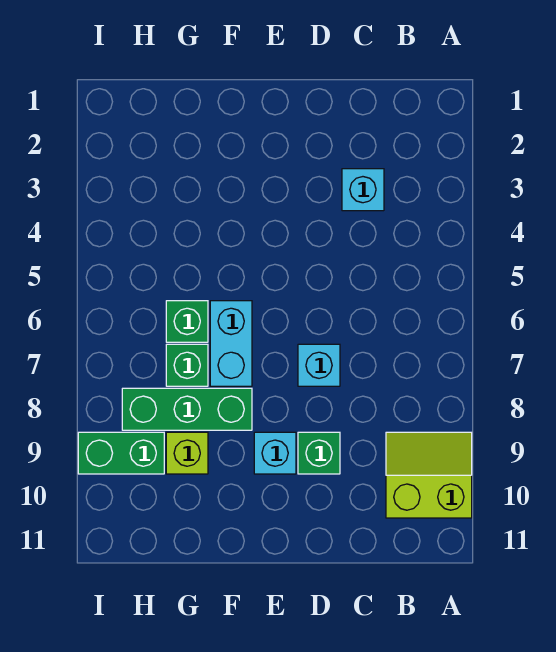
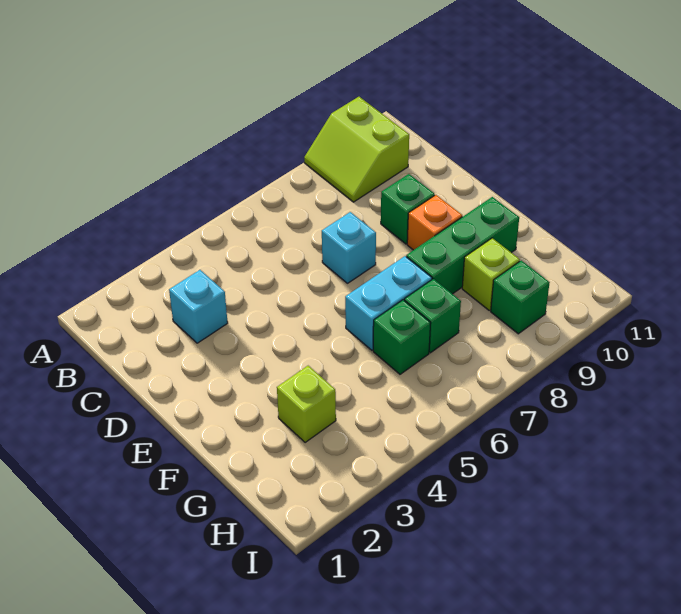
cyan 1x1 brick [254,432,296,474] -> orange 1x1 brick [407,195,462,250]
green 1x3 brick [122,388,252,430] -> green 1x3 brick turned to [406,197,519,294]
none -> lime 1x1 brick [277,366,336,443]
green 1x2 brick [78,432,164,474] -> green 1x1 brick [491,260,550,334]

